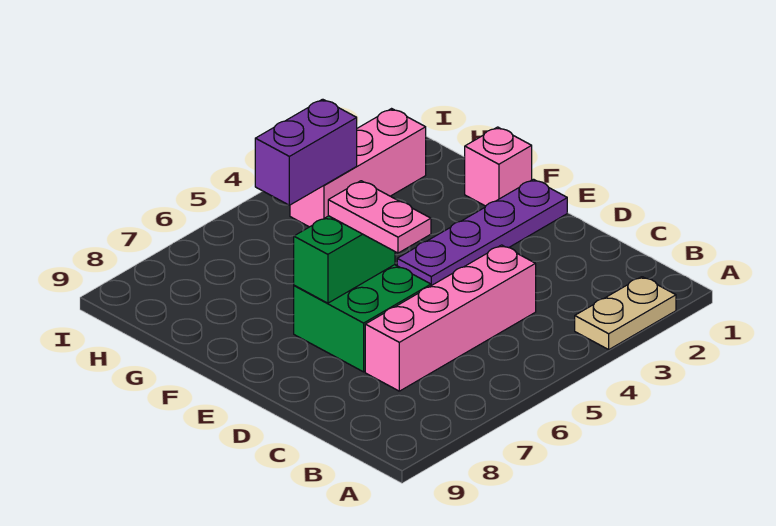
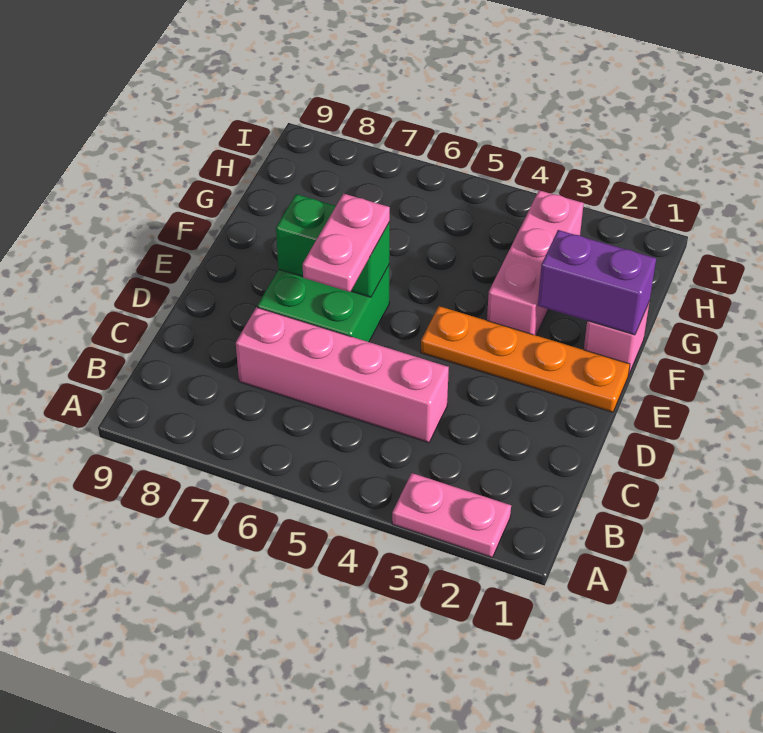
tan 1x2 plate [575,277,676,350] -> pink 1x2 plate [392,473,511,557]
purple 1x4 plate [397,179,567,286] -> orange 1x4 plate [421,306,630,412]
pink 1x3 brick [290,109,426,227] -> pink 1x3 brick turned to [487,190,584,335]
purple 1x2 brick [255,99,357,205] -> purple 1x2 brick moved to [538,230,656,335]

